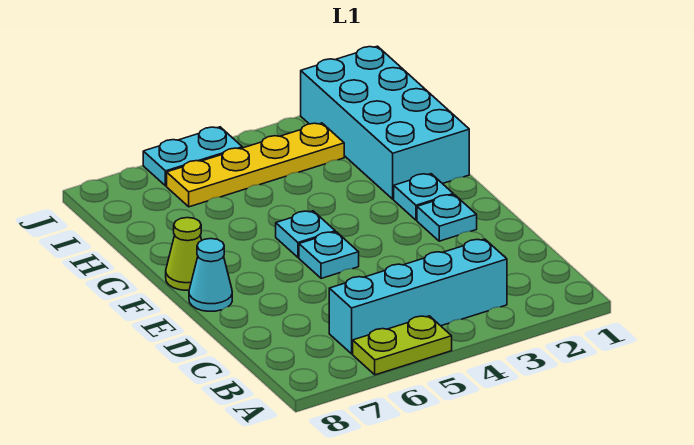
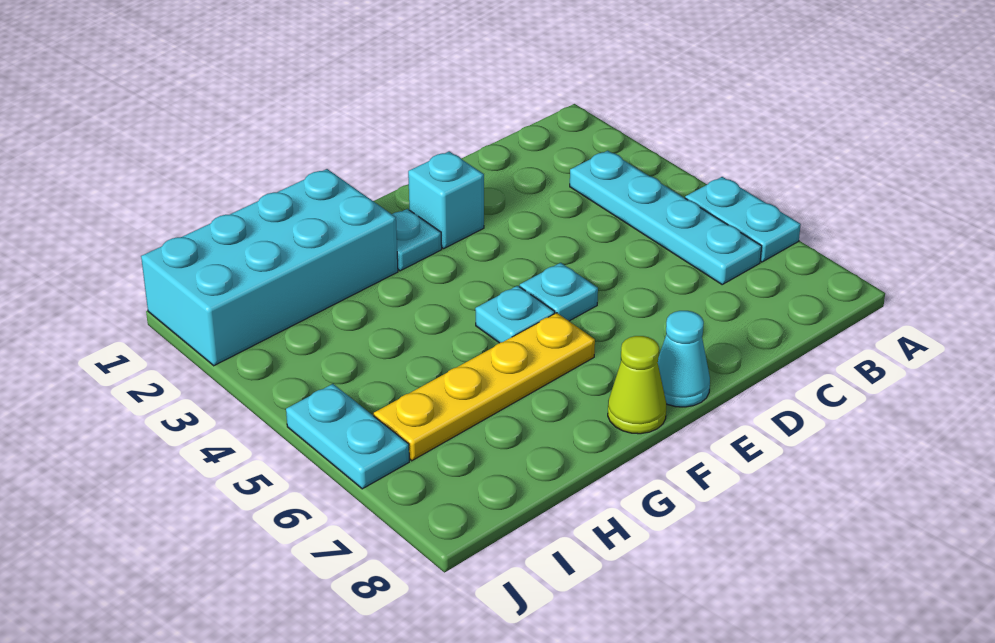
lime 1x2 plate [353,316,452,375] -> cyan 1x2 plate [685,177,801,262]
cyan 1x4 brick [329,239,507,354] -> cyan 1x4 plate [570,151,762,284]
cyan 1x1 plate [417,195,477,241] -> cyan 1x1 brick [408,151,484,249]
yellow 1x4 plate [167,123,344,207] -> yellow 1x4 plate turned to [374,313,595,461]

